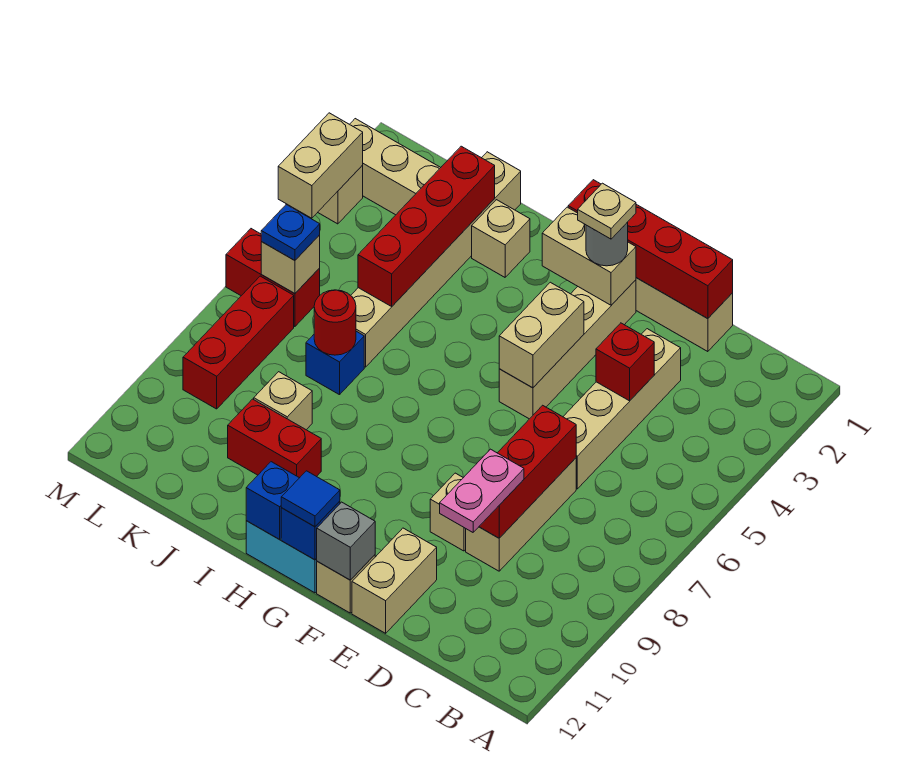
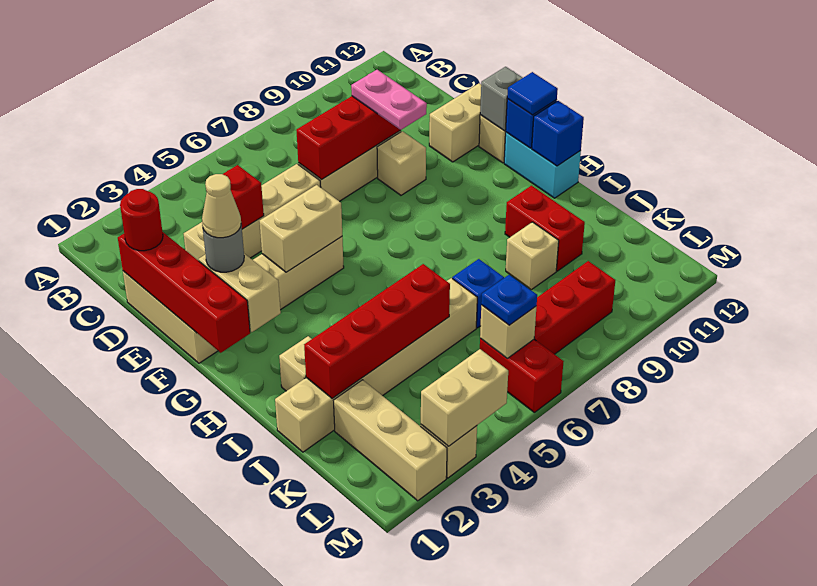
pink 1x2 plate [440,449,524,532] -> pink 1x2 plate turned to [351,70,427,130]
tan 1x1 plate [578,183,636,239] -> tan 1x1 cone [202,174,241,238]
red 1x1 round brick [314,290,356,355] -> red 1x1 round brick moved to [120,189,163,251]

